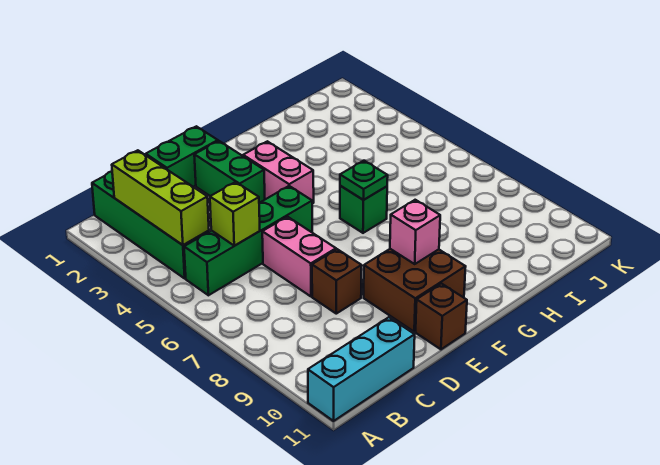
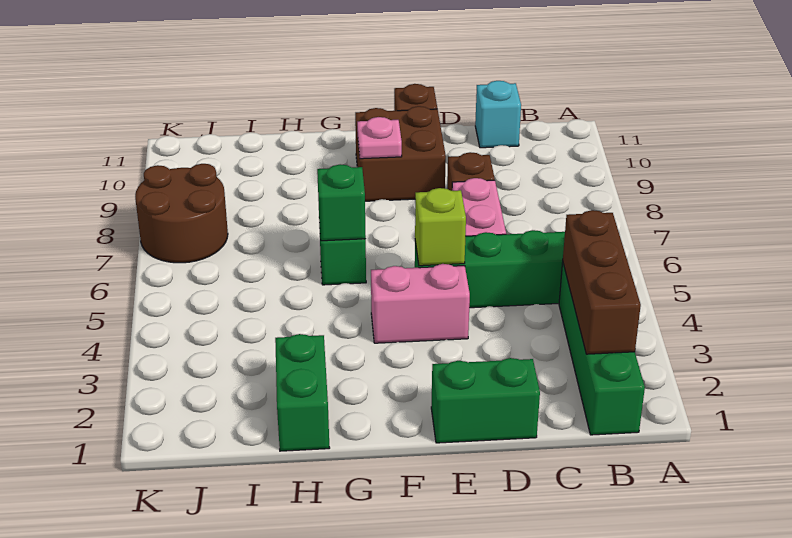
cyan 1x3 brick [308,317,415,421] -> cyan 1x1 brick [475,81,521,148]
lime 1x3 brick [112,150,209,245] -> brown 1x3 brick [563,210,641,354]
lime 1x1 brick [210,182,260,246] -> lime 1x1 brick moved to [415,188,466,266]
green 1x2 brick [194,141,265,203] -> green 1x2 brick moved to [275,334,330,451]
pink 1x2 brick [243,141,314,204] -> pink 1x2 brick turned to [371,264,470,343]
pink 1x1 brick [390,200,440,264] -> pink 1x1 plate [357,117,402,159]
green 1x1 plate [340,161,388,200] -> green 1x1 brick [317,164,366,241]
none -> brown 2x2 round brick [135,164,228,263]

